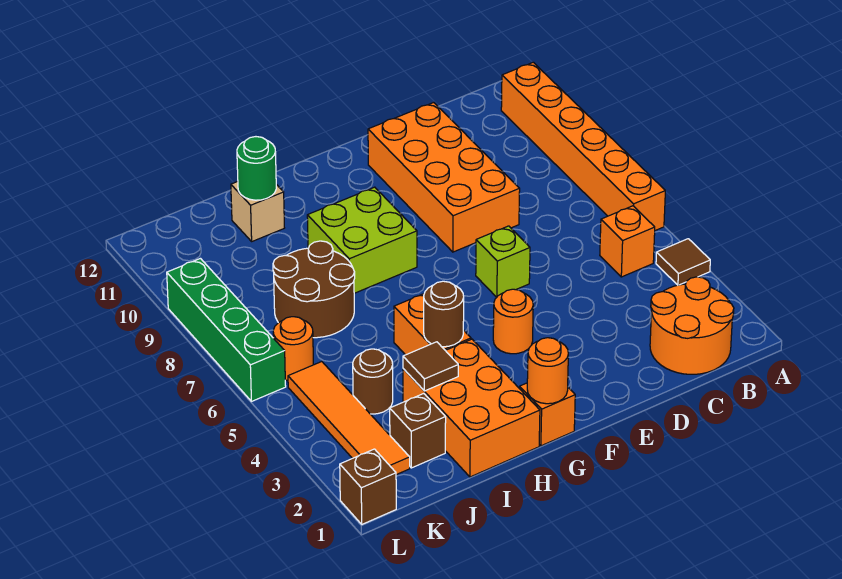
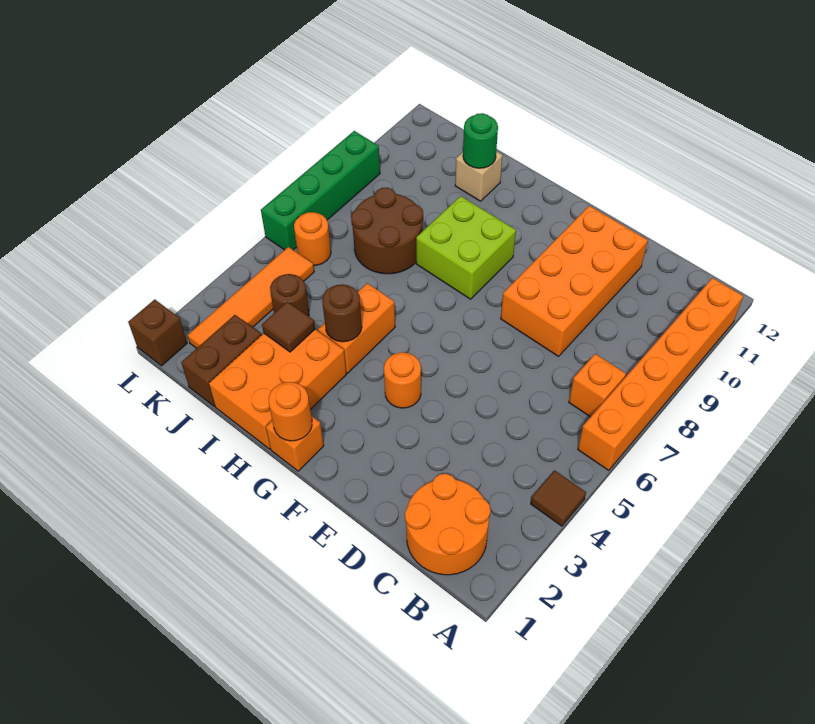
orange 1x1 brick [600,206,655,277] -> orange 1x1 brick moved to [569,354,626,417]
lime 1x1 brick [476,226,530,297] -> none
brown 1x1 brick [390,394,446,468] -> brown 1x2 brick [181,315,261,406]

